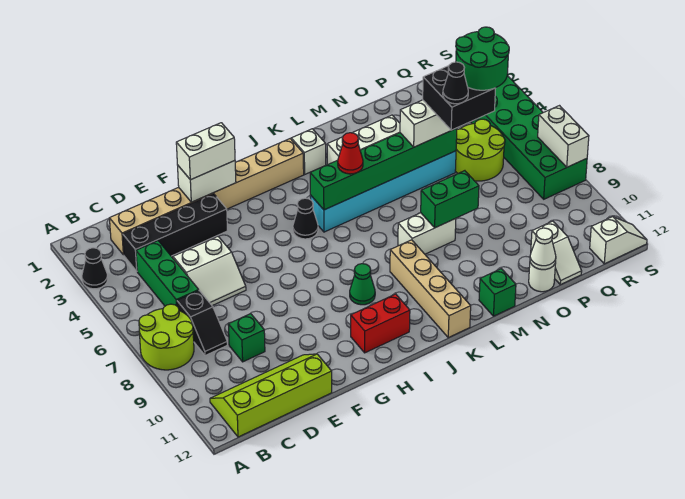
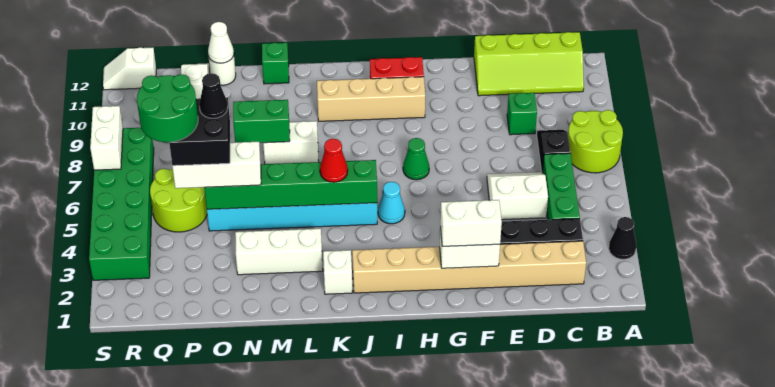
black 1x1 cone [293,198,318,239] -> cyan 1x1 cone [378,182,405,224]
green 1x1 cone [350,264,375,305] -> green 1x1 cone moved to [403,138,429,180]
tan 1x4 brick [390,240,471,338] -> tan 1x4 brick turned to [317,77,425,121]

